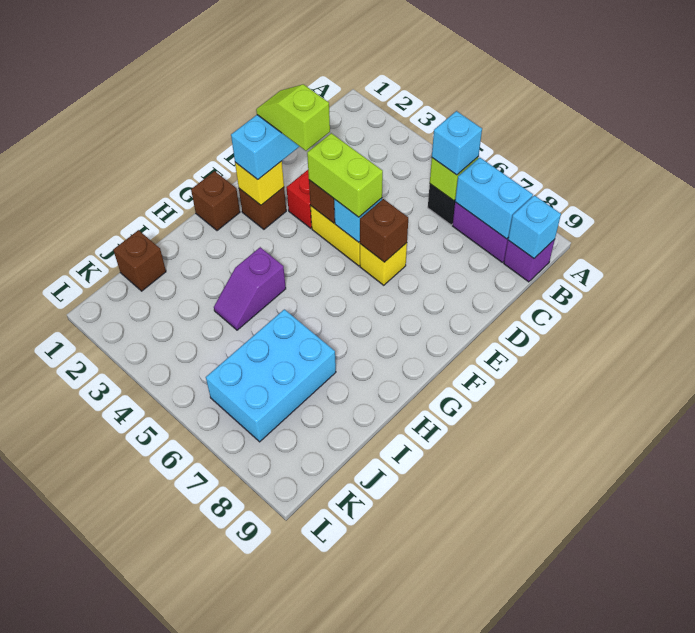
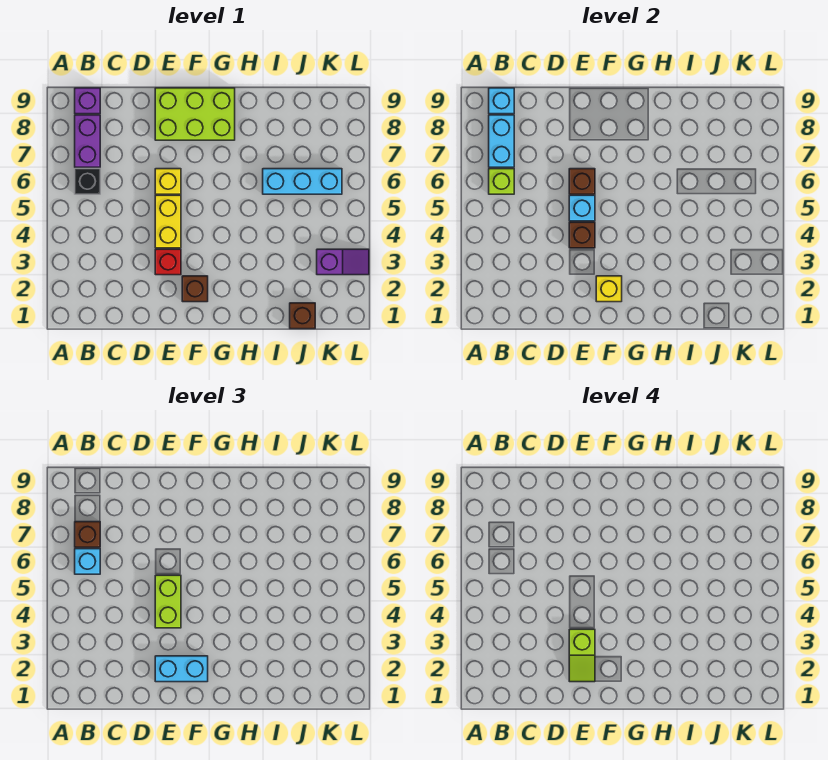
none -> lime 2x3 brick [155,88,235,140]
brown 1x1 brick [191,171,240,231] -> brown 1x1 brick moved to [75,522,100,547]
purple 1x2 slope [214,247,286,330] -> purple 1x2 slope moved to [317,249,369,275]
cyan 2x3 brick [206,309,336,442] -> cyan 1x3 brick [263,169,342,194]

